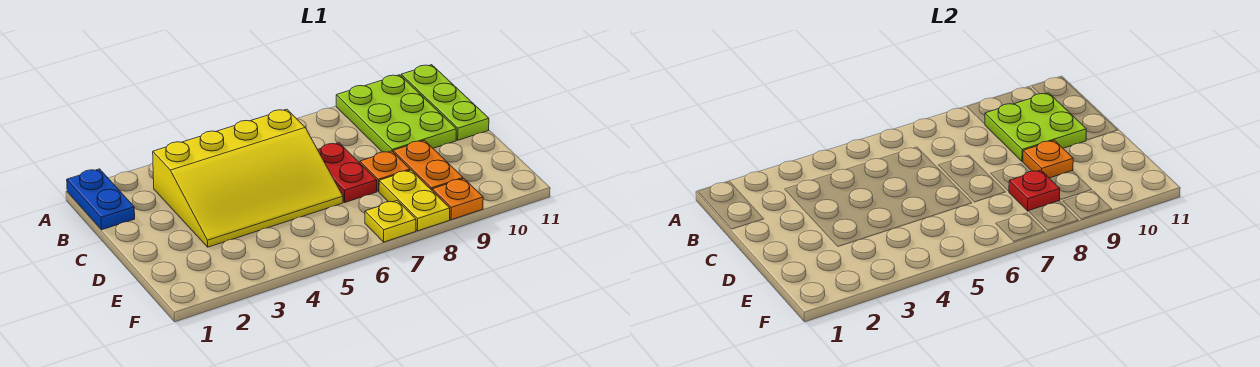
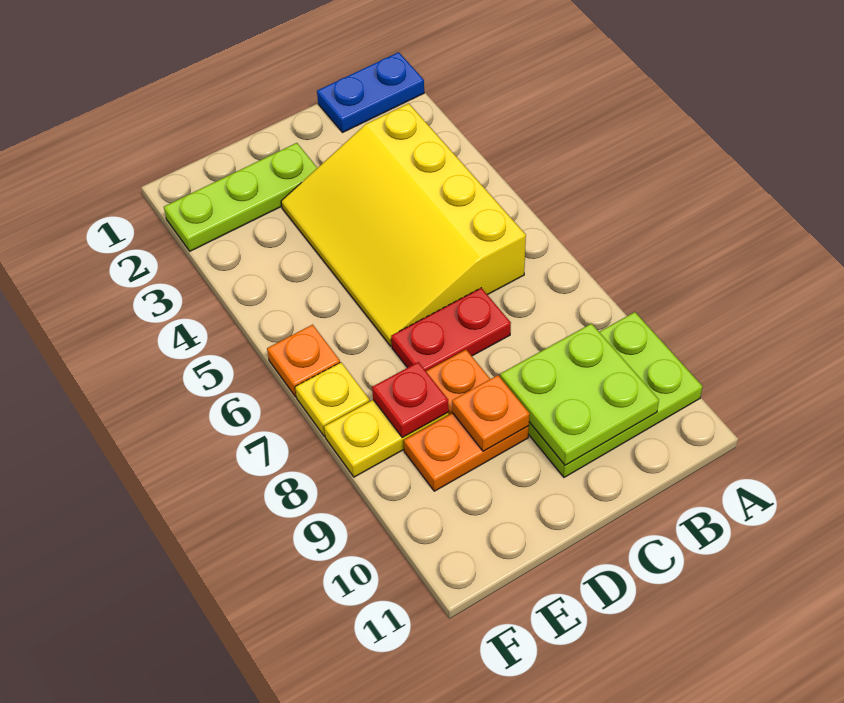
lime 1x3 plate [401,65,489,140] -> lime 1x3 plate moved to [164,143,317,251]
orange 1x1 plate [432,179,483,220] -> orange 1x1 plate moved to [267,325,340,397]

